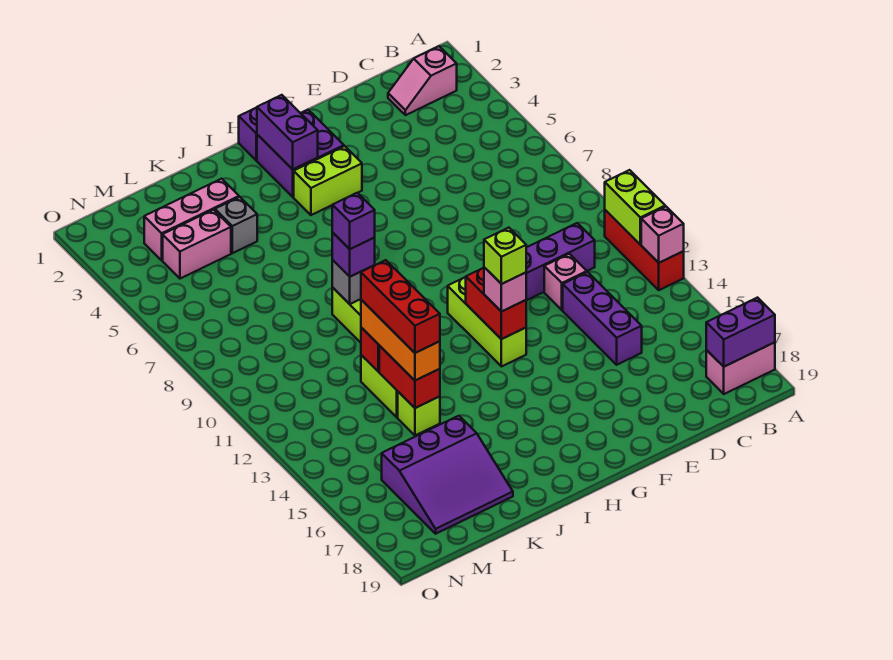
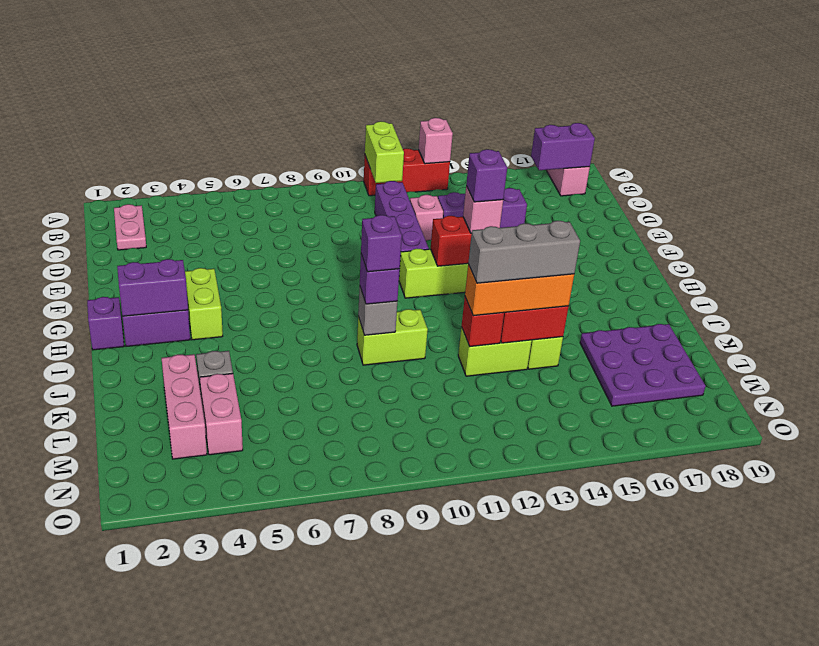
lime 1x2 brick [605,170,665,245] -> lime 1x2 brick turned to [365,121,404,183]
purple 1x2 brick [706,298,775,367] -> purple 1x2 brick turned to [531,123,595,170]
pink 1x2 slope [388,46,457,115] -> pink 1x2 plate [114,204,146,250]
lime 1x1 brick [484,228,526,284] -> purple 1x1 brick [466,149,507,202]
red 1x3 brick [361,260,440,353] -> grey 1x3 brick [468,221,580,283]
purple 3x3 slope [382,416,513,534] -> purple 3x3 plate [580,324,706,406]

